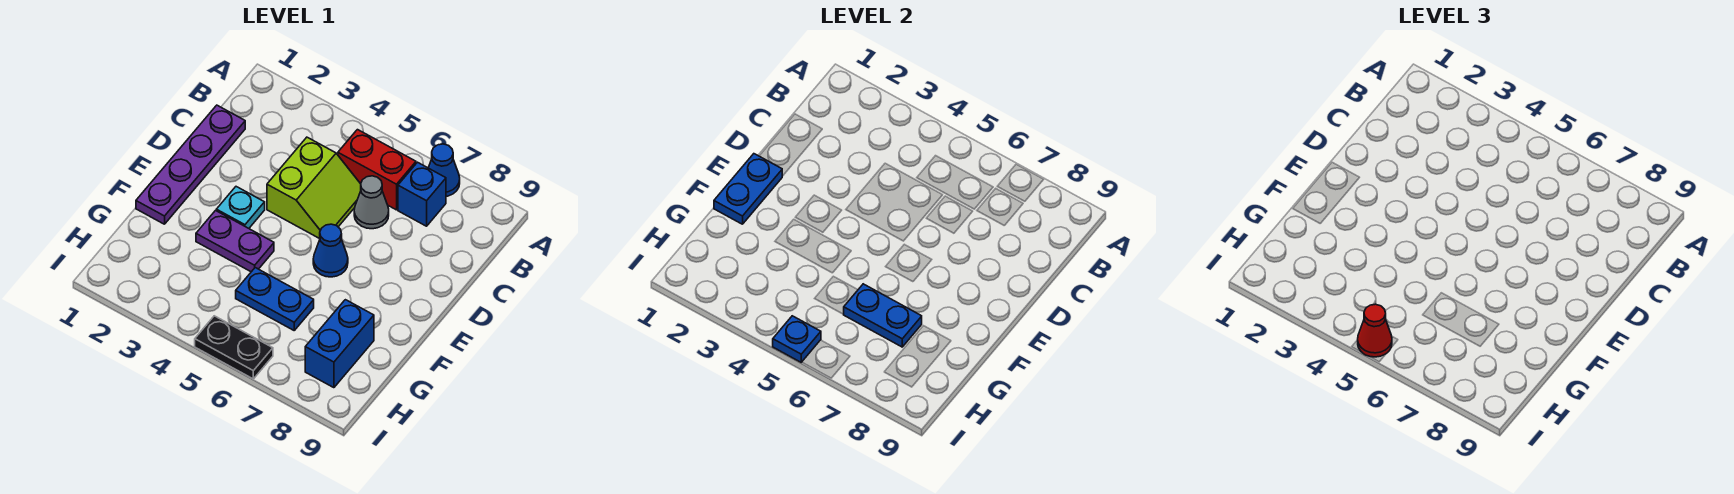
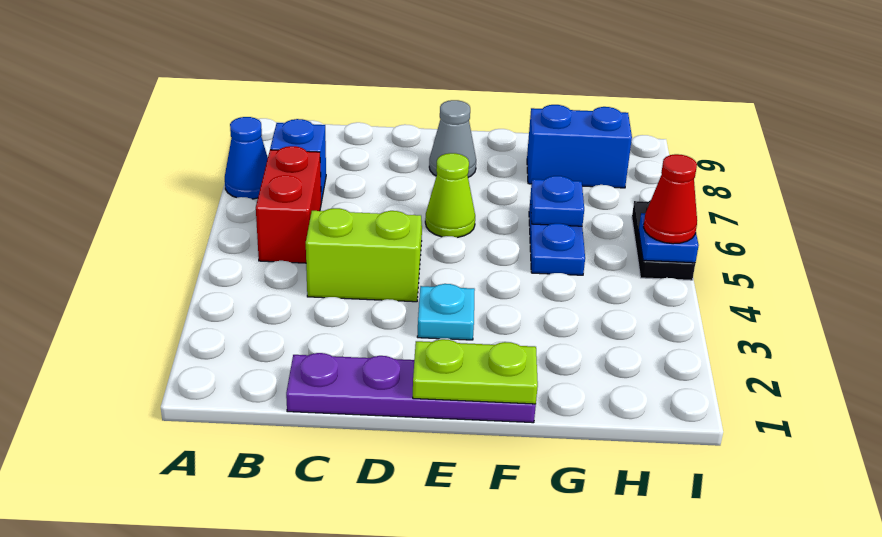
grey 1x1 cone [354,176,389,229] -> grey 1x1 cone moved to [429,100,476,177]
blue 1x2 plate [714,154,782,224] -> lime 1x2 plate [413,339,538,404]
blue 1x1 cone [313,224,348,277] -> lime 1x1 cone [425,153,475,238]
purple 1x2 plate [196,211,274,272] -> none
blue 1x2 plate [843,284,922,347] -> blue 1x1 plate [531,176,584,226]

